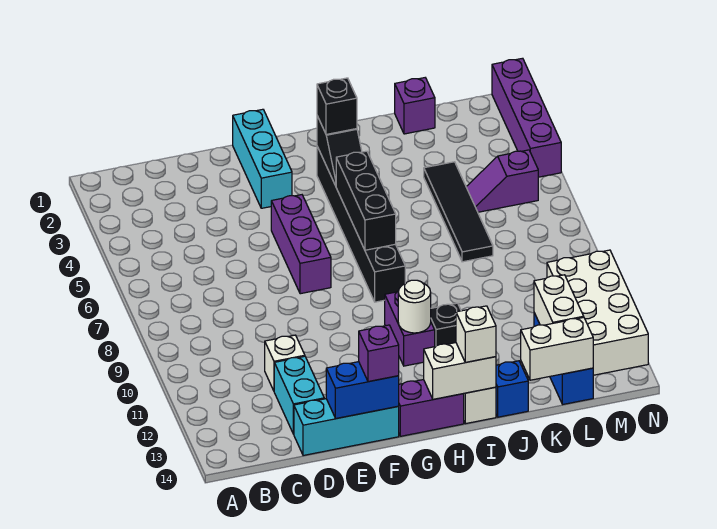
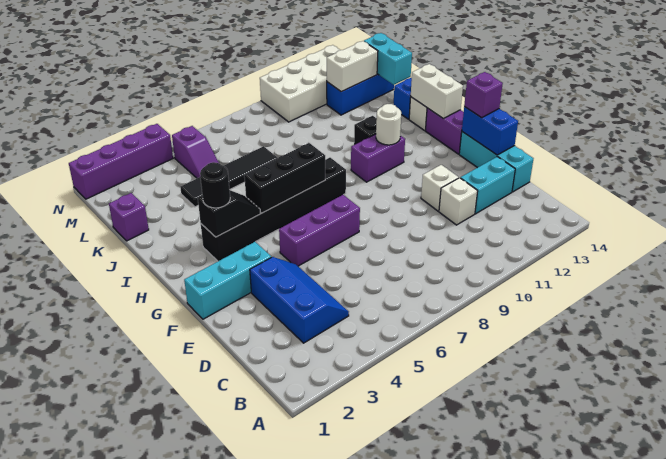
none -> blue 2x3 slope [250,257,349,343]
black 1x1 brick [317,78,357,134] -> black 1x1 round brick [200,162,230,208]
white 1x1 brick [456,306,496,362] -> white 1x1 brick moved to [421,165,459,211]
white 1x2 brick [521,317,593,380] -> cyan 1x2 brick [364,33,412,85]

